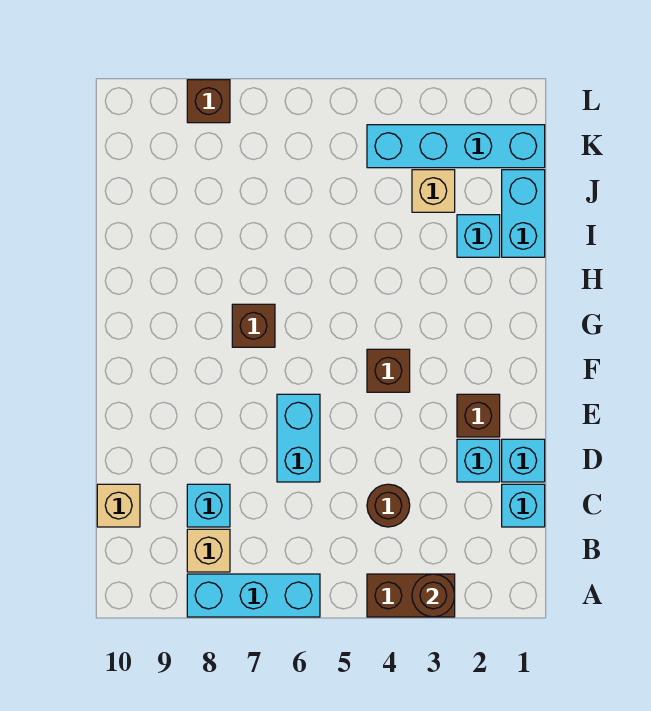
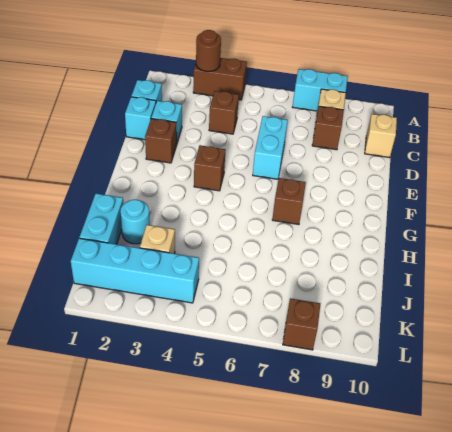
cyan 1x3 brick [187,574,320,617] -> cyan 1x2 brick [293,69,348,111]
brown 1x1 round brick [367,484,410,527] -> brown 1x1 brick [209,91,239,134]
cyan 1x1 brick [187,484,230,527] -> brown 1x1 brick [312,106,344,150]
cyan 1x1 brick [457,215,500,257] -> cyan 1x1 round brick [120,200,150,244]

